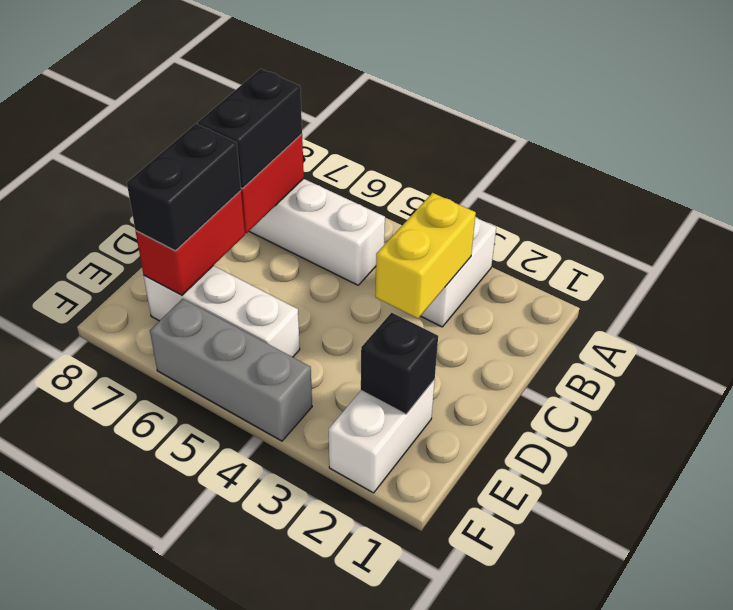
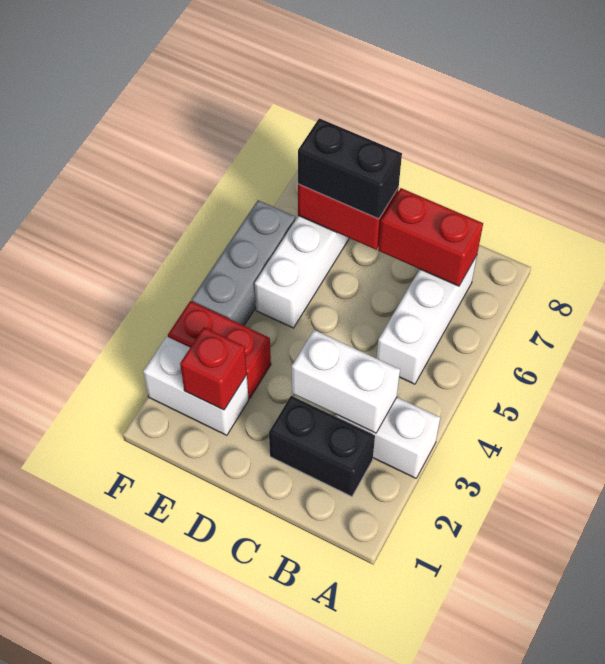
yellow 1x2 brick [375,193,476,318] -> white 1x2 brick [292,330,400,433]
black 1x2 brick [198,69,302,189] -> black 1x2 brick moved to [269,396,375,497]
black 1x1 brick [361,313,438,414] -> red 1x1 brick [180,327,247,410]
none -> red 1x2 brick [168,301,271,399]

